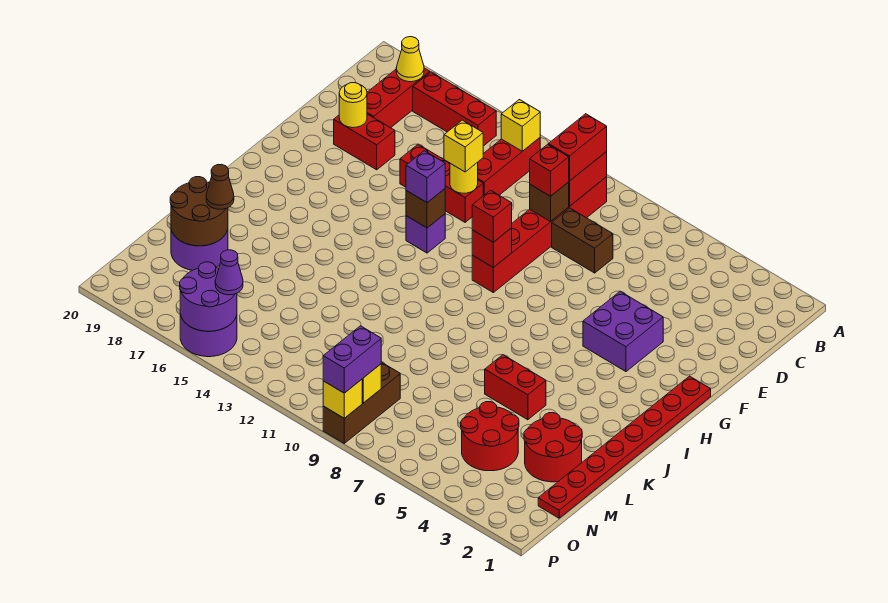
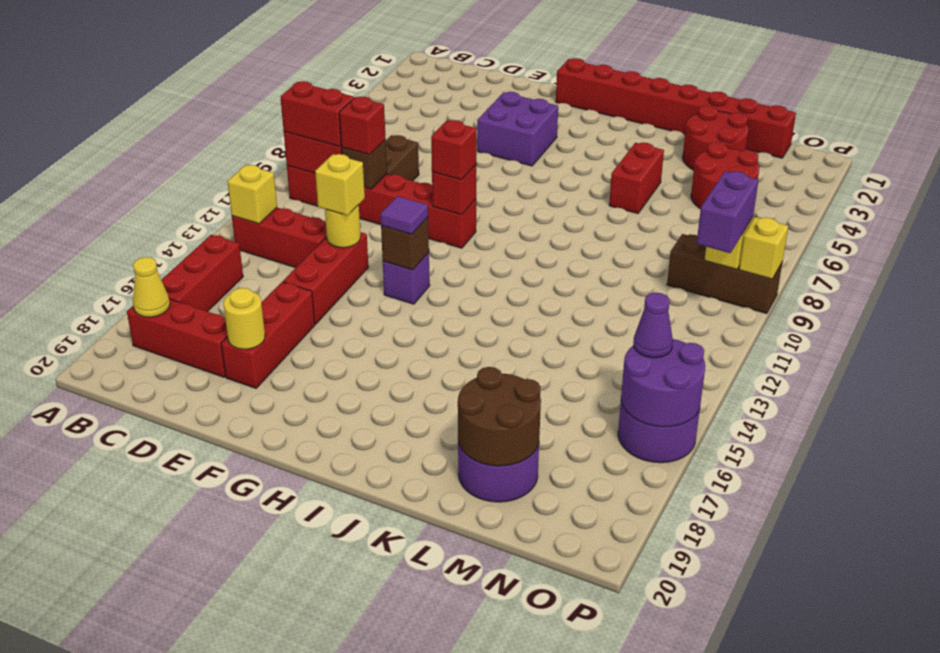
red 1x2 brick [334,114,395,170] -> red 1x3 brick [221,282,315,388]
red 1x8 plate [538,376,711,518] -> red 1x8 brick [556,58,796,158]
purple 1x1 brick [406,151,445,203] -> purple 1x1 tile [381,196,428,234]
brown 1x1 cone [206,164,234,209] -> none
purple 1x2 brick [323,326,381,393] -> purple 1x2 brick turned to [697,171,758,253]

